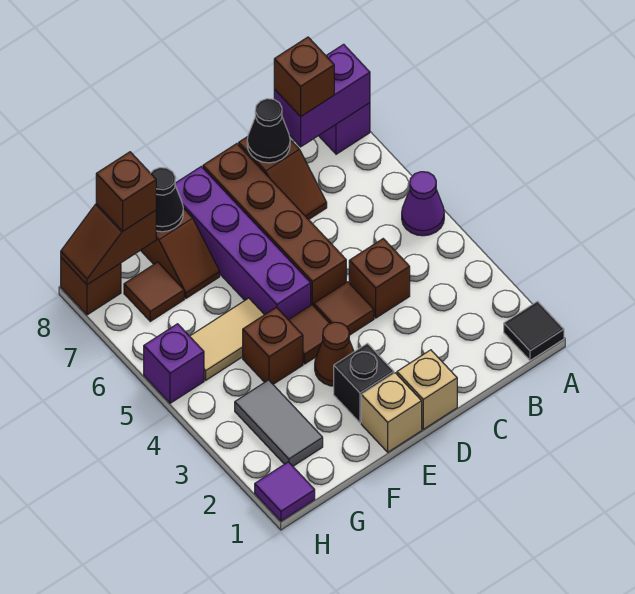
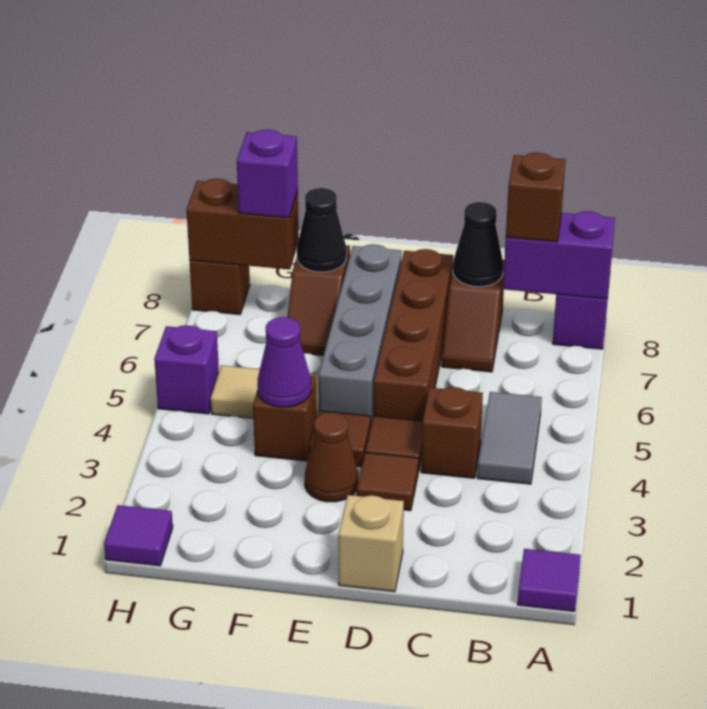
black 1x1 tile [504,301,564,361] -> purple 1x1 tile [518,549,581,611]
purple 1x1 cone [402,172,444,236] -> purple 1x1 cone moved to [257,317,311,407]
tan 1x1 brick [361,373,422,452] -> none
black 1x1 brick [334,343,394,423] -> none
purple 1x4 brick [175,167,311,320] -> grey 1x4 brick [319,244,402,424]
grey 1x2 tile [235,380,323,466] -> grey 1x2 tile moved to [477,392,542,484]
brown 1x1 tile [124,262,184,321] -> brown 1x1 tile moved to [357,453,419,511]
brown 1x2 slope [61,204,156,285] -> brown 1x2 brick [186,179,299,269]
brown 1x1 brick [96,152,156,231] -> purple 1x1 brick [237,130,298,218]

